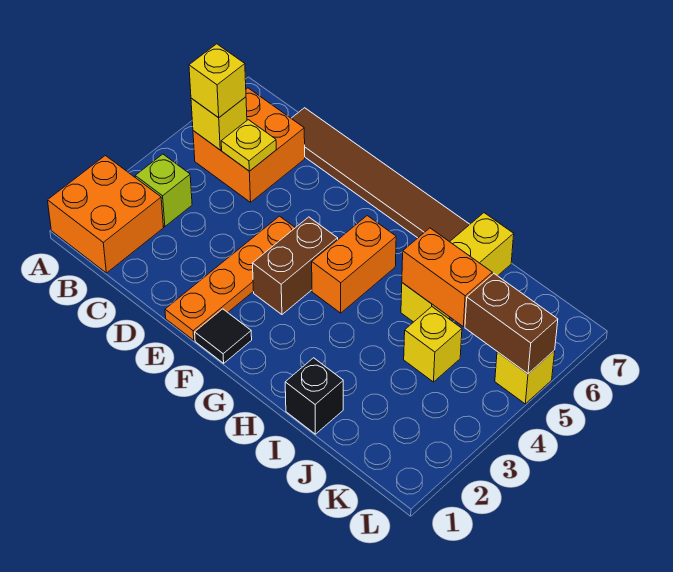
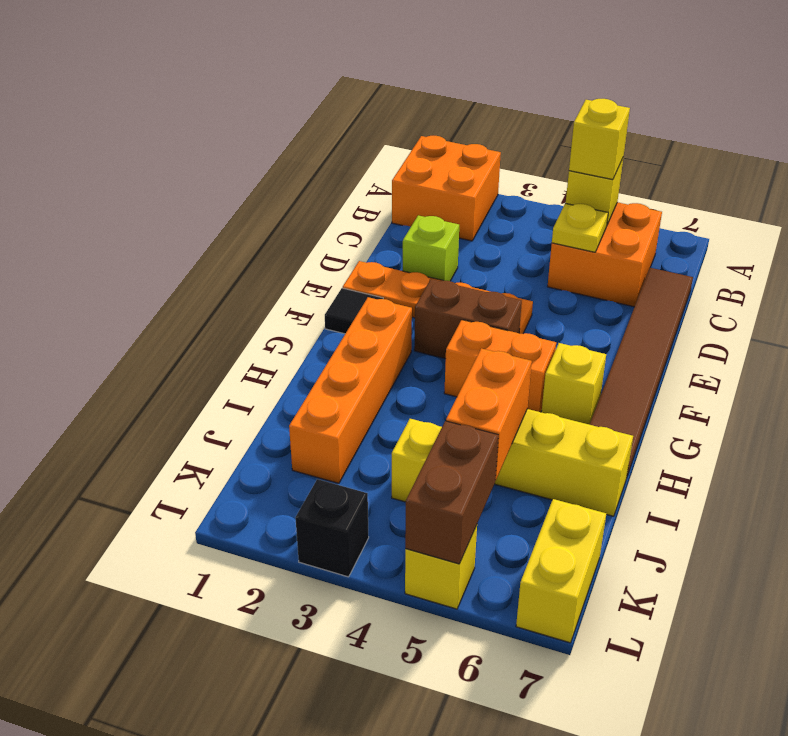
lime 1x1 brick [135,154,192,227] -> lime 1x1 brick moved to [403,215,459,281]
none -> orange 1x4 brick [289,297,412,483]
none -> yellow 1x1 brick [542,343,606,424]
black 1x1 brick [285,358,343,434] -> black 1x1 brick moved to [295,479,369,577]
none -> yellow 1x2 brick [516,499,606,643]

